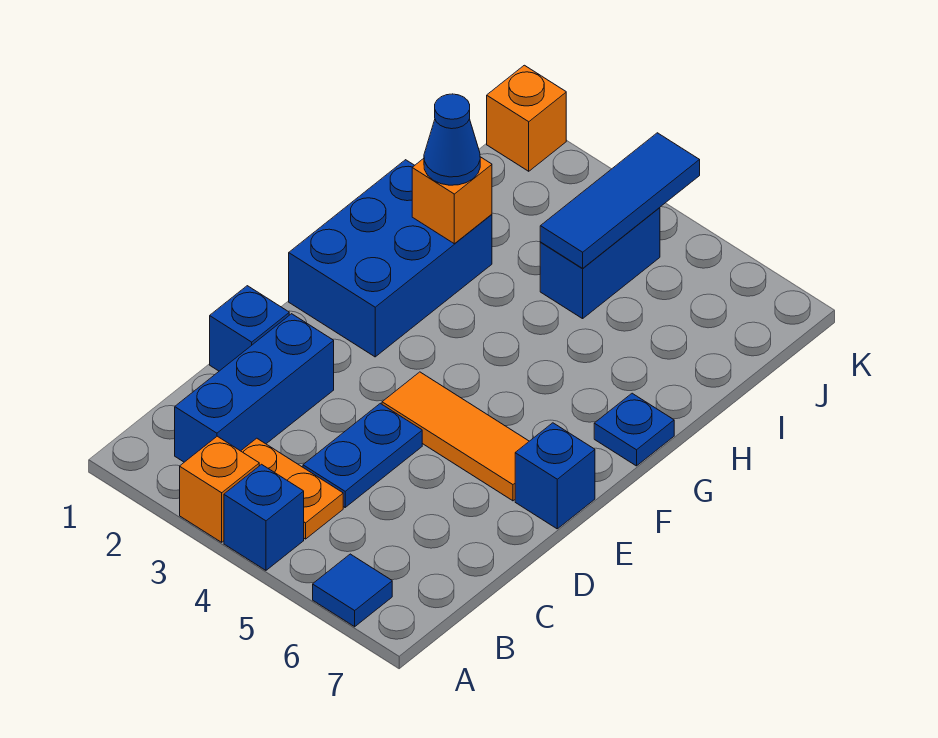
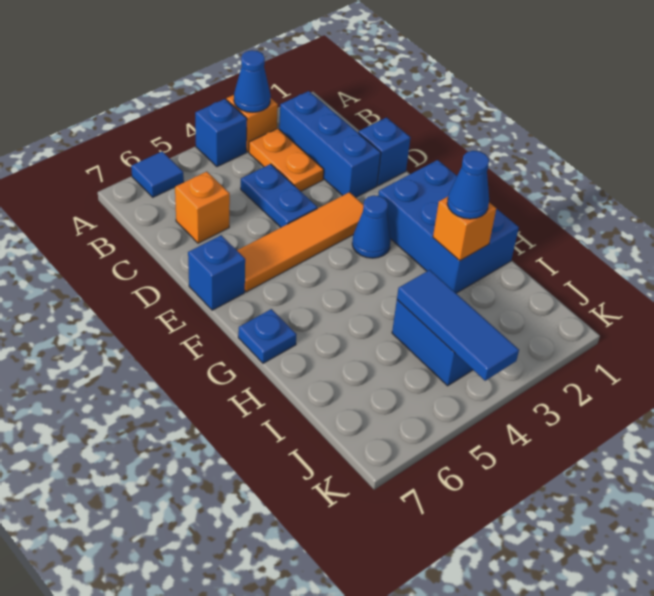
none -> blue 1x1 cone [234,50,271,112]
orange 1x2 plate [241,438,343,539] -> orange 1x2 plate turned to [249,128,324,191]
orange 1x3 tile [382,372,529,501] -> orange 1x4 tile [237,192,364,292]
none -> blue 1x1 cone [352,195,391,258]
orange 1x1 brick [487,65,566,171] -> orange 1x1 brick moved to [175,172,230,243]

